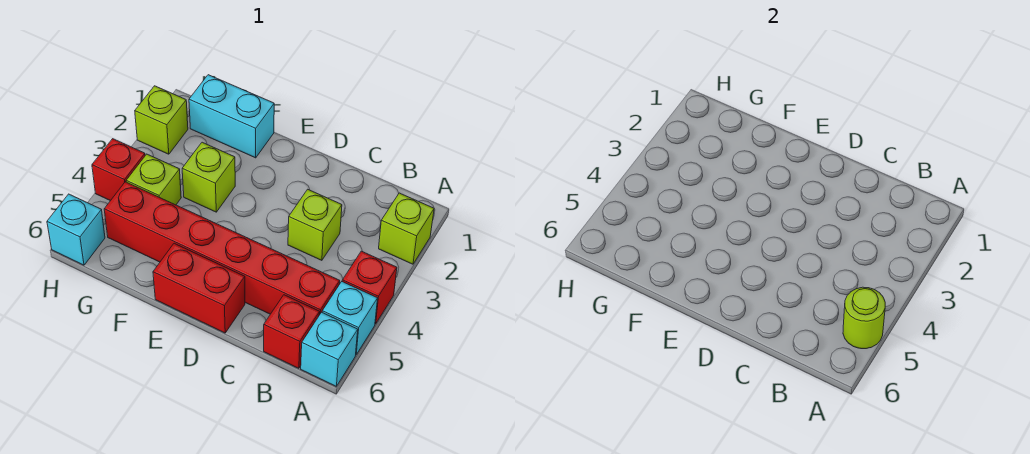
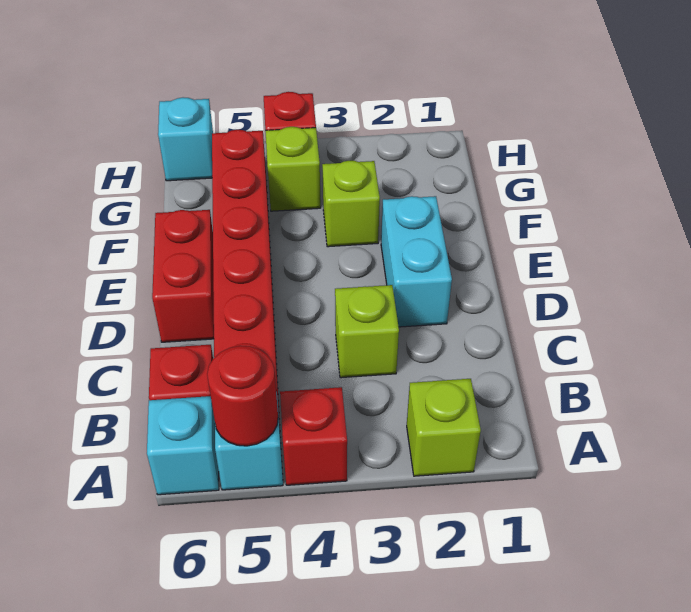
lime 1x1 round brick [843,287,885,349] -> red 1x1 round brick [207,346,278,446]
cyan 1x2 brick [189,75,274,158] -> cyan 1x2 brick moved to [381,196,452,327]
lime 1x1 brick [135,86,188,154] -> none

